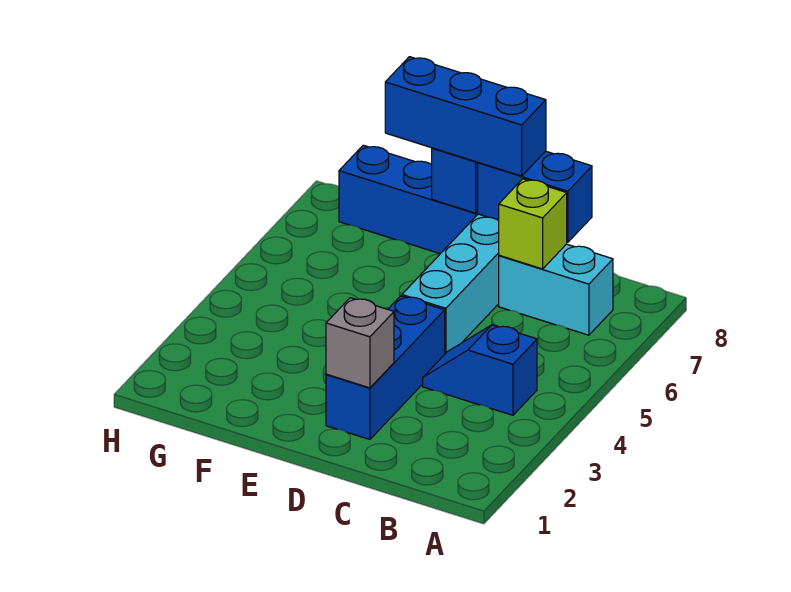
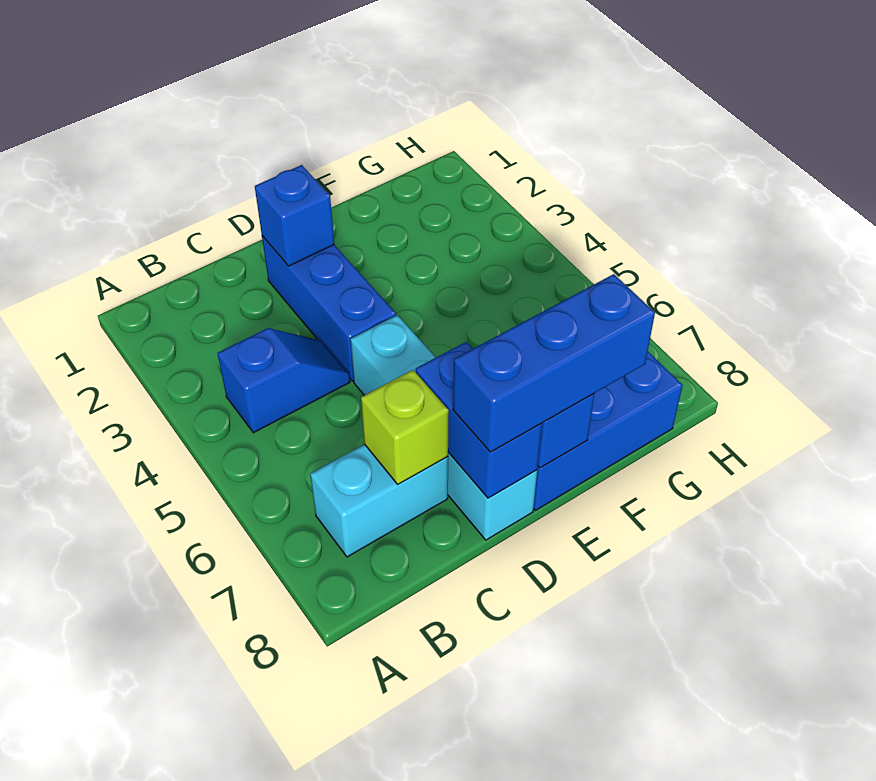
blue 1x2 brick [478,151,592,242] -> blue 1x2 brick turned to [416,342,542,498]
grey 1x1 brick [326,298,394,388] -> blue 1x1 brick [255,165,334,266]

